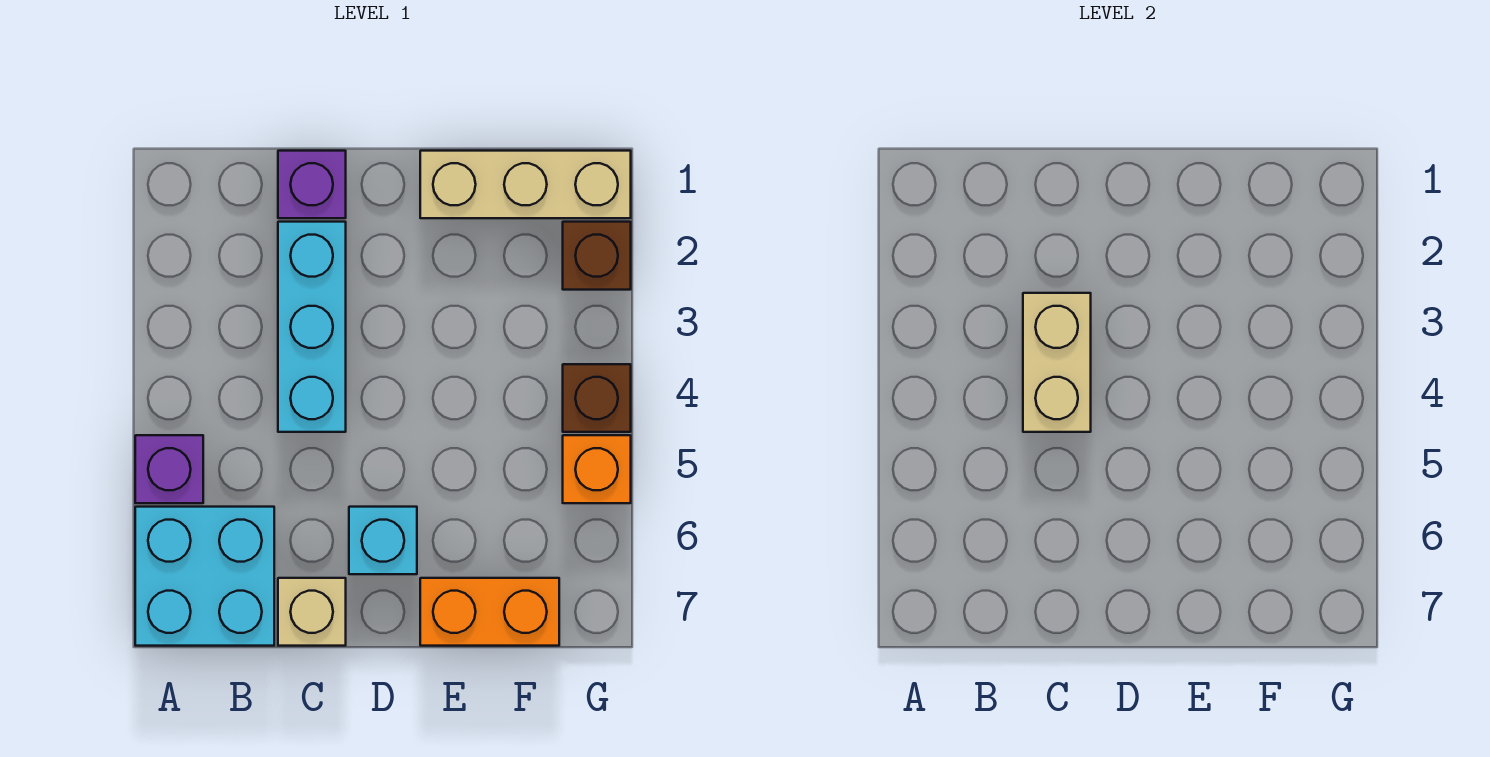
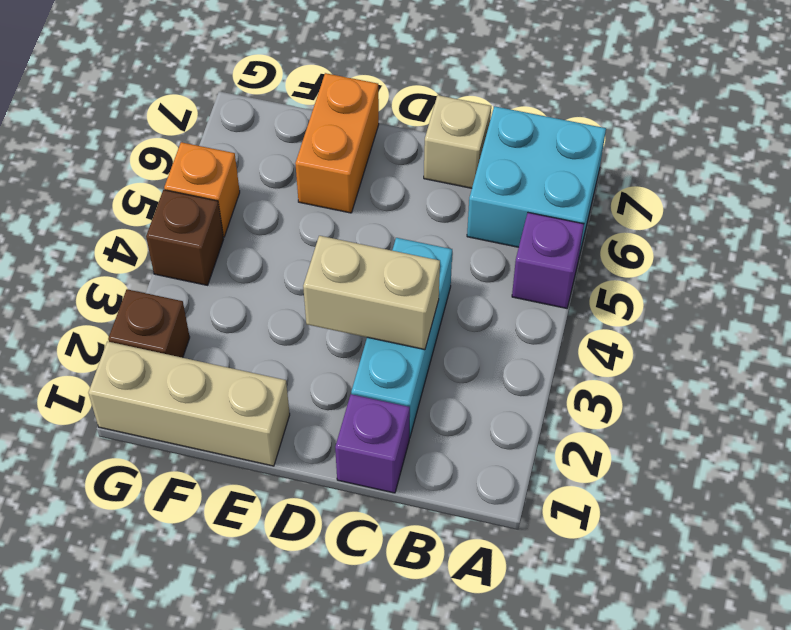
tan 1x2 brick [1023,293,1091,432] -> tan 1x2 brick turned to [303,236,440,350]
cyan 1x1 brick [349,507,417,574] -> none
orange 1x2 brick [420,578,559,646] -> orange 1x2 brick turned to [295,73,379,213]

